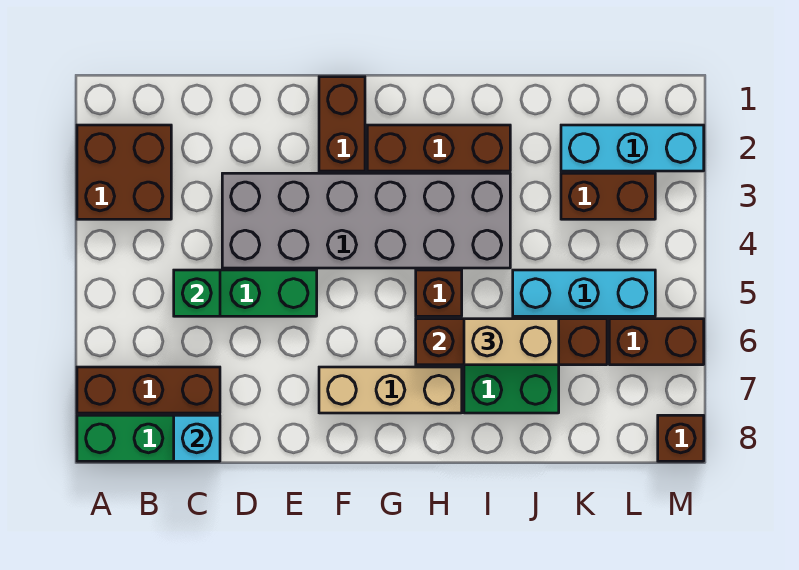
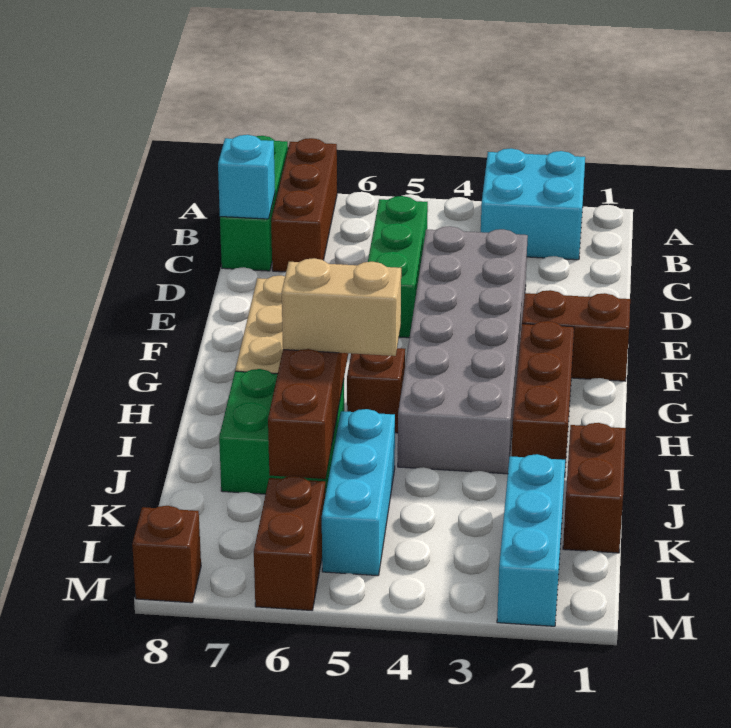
brown 2x2 brick [77,125,171,219] -> cyan 2x2 brick [481,148,585,260]
green 1x1 brick [174,270,220,316] -> none
tan 1x2 brick [464,319,559,365] -> tan 1x2 brick turned to [282,258,401,356]
brown 1x2 brick [561,173,655,219] -> brown 1x2 brick moved to [563,423,626,553]

